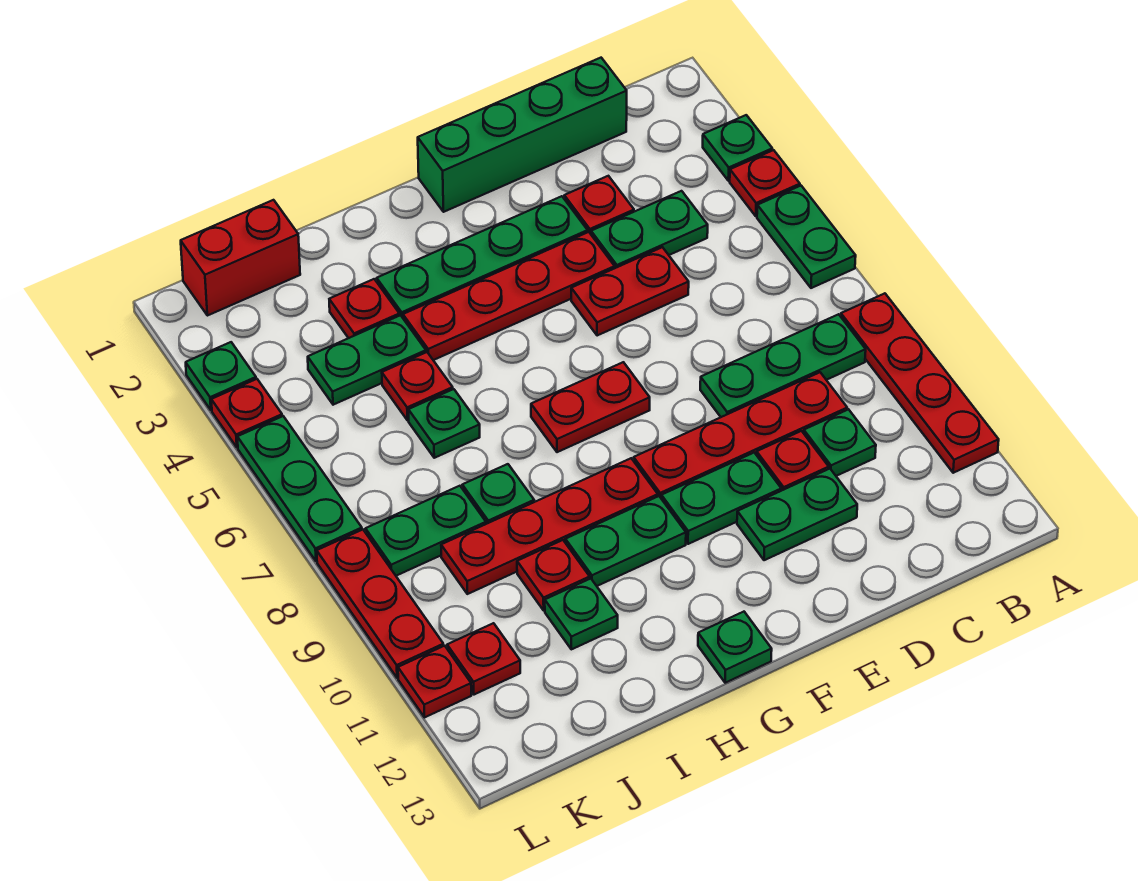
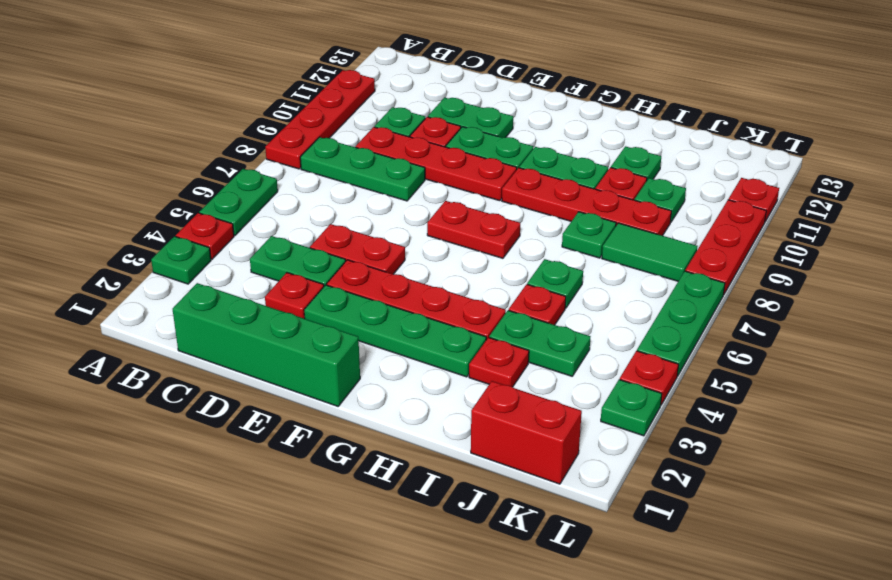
green 1x1 plate [698,612,772,683] -> green 1x1 plate moved to [634,178,686,223]
green 1x2 plate [365,486,486,576] -> green 1x2 tile [602,223,697,281]
red 1x1 plate [447,623,520,695] -> none

